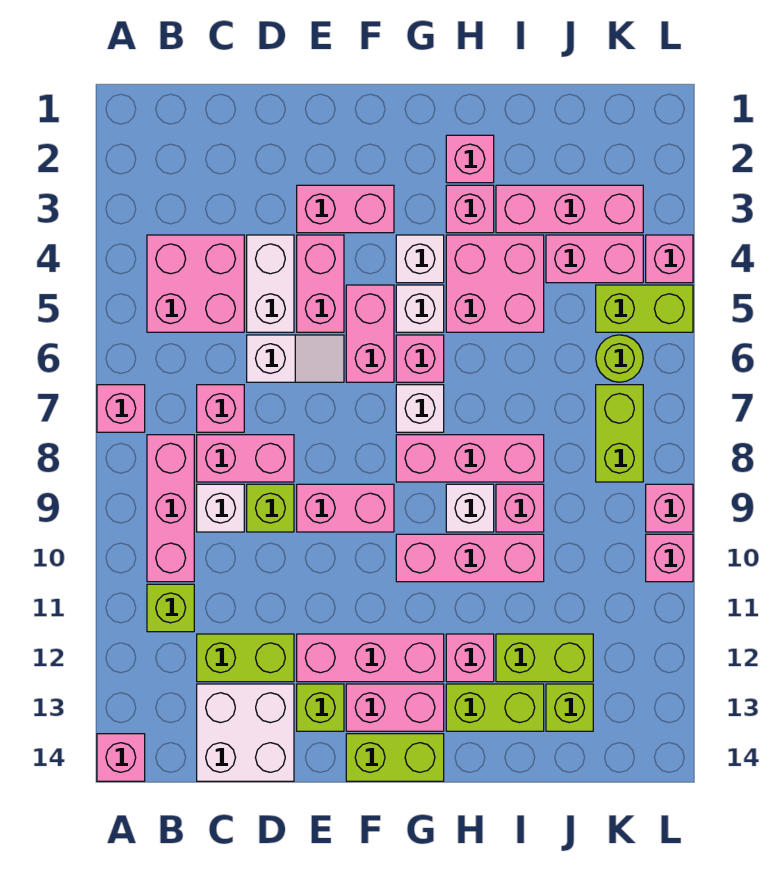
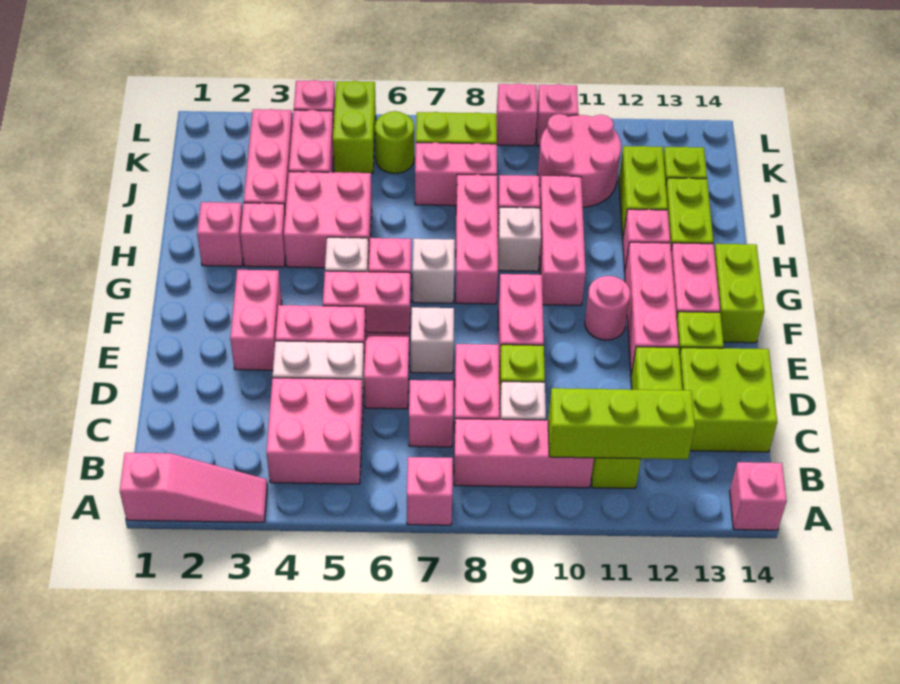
none -> pink 1x3 slope [120,453,268,522]
none -> lime 1x3 brick [548,388,695,459]
white 2x2 brick [197,684,294,781] -> lime 2x2 brick [680,348,777,452]
white 1x2 slope [247,335,344,382] -> pink 1x2 slope [364,332,410,409]
none -> pink 1x1 round brick [585,276,630,340]
white 1x1 brick [396,235,444,283] -> white 1x1 brick moved to [411,307,454,373]
none -> pink 1x2 brick [415,142,497,206]
none -> pink 2x2 round brick [538,114,621,207]

